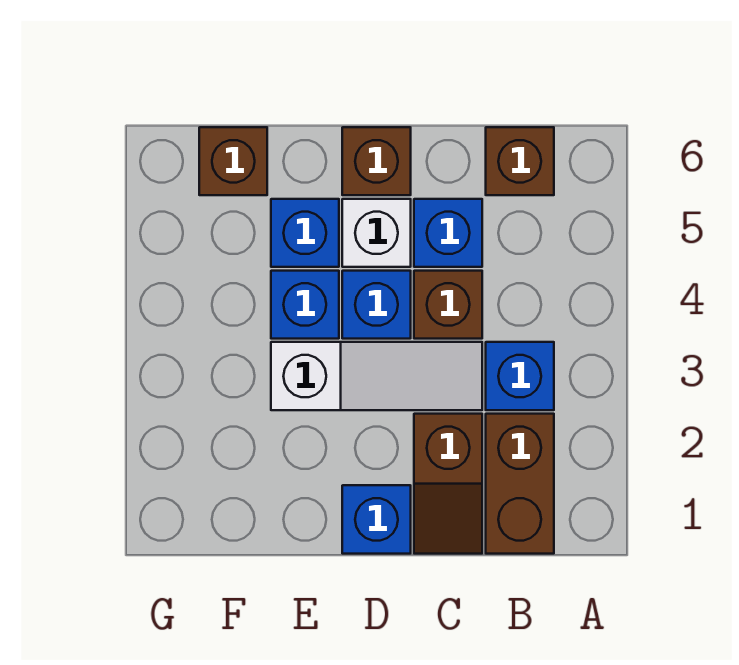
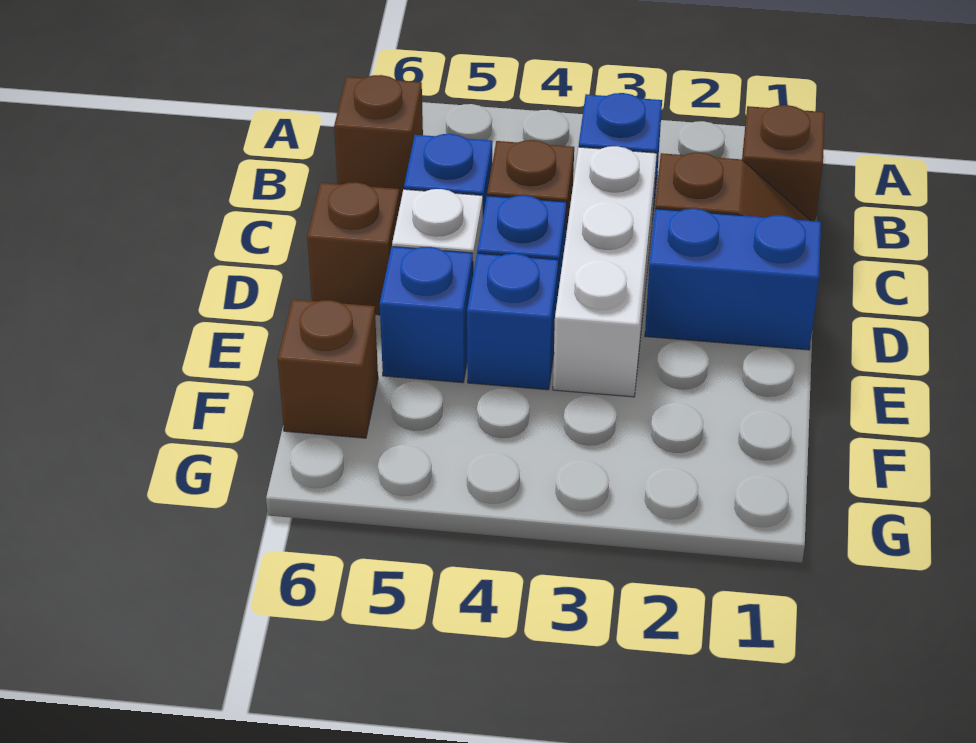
brown 1x2 brick [486,414,554,554] -> brown 1x1 brick [742,105,825,221]
white 1x3 slope [271,342,482,410] -> white 1x3 brick [553,146,657,397]
blue 1x1 brick [342,485,411,554] -> blue 1x2 brick [645,209,821,350]

